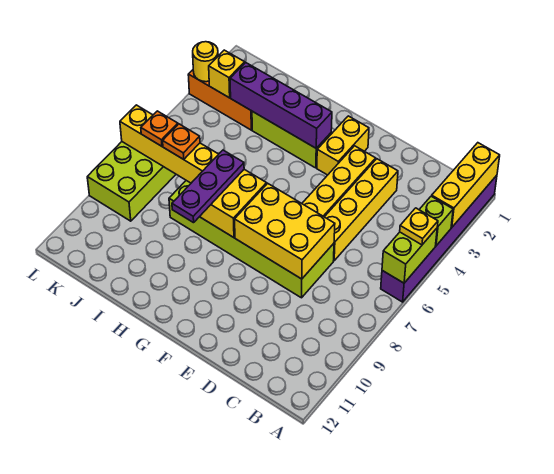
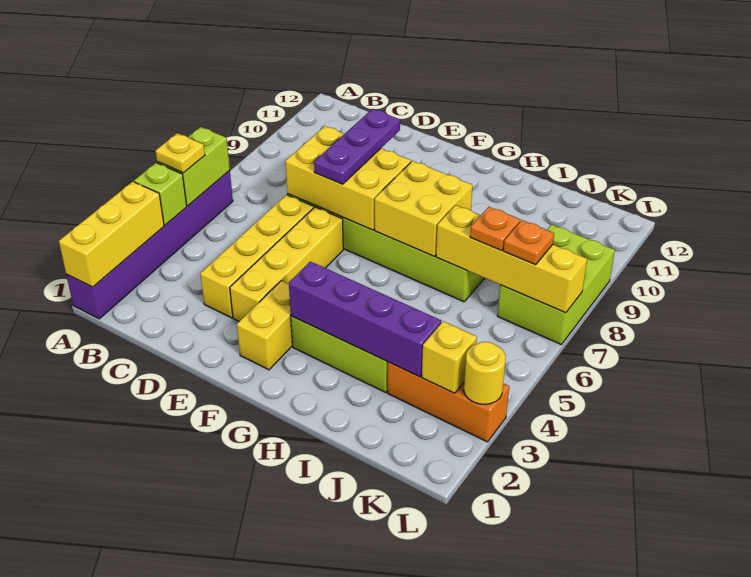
purple 1x3 plate [172,150,244,223] -> purple 1x3 plate moved to [314,109,400,184]

